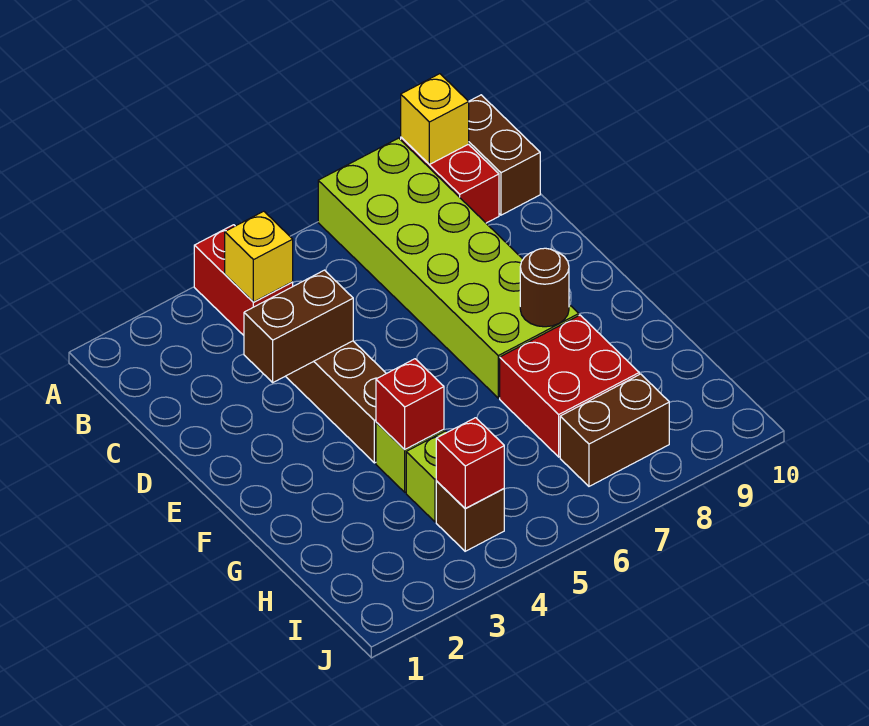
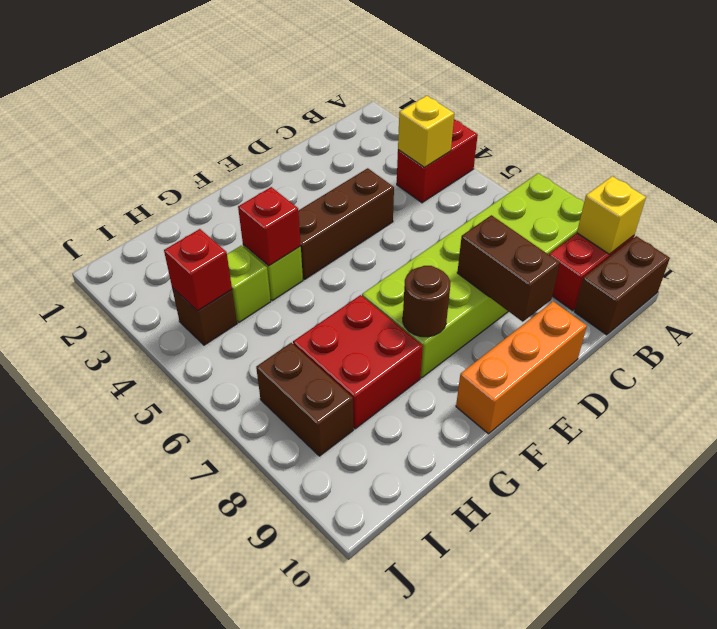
brown 1x2 brick [244,270,353,382] -> brown 1x2 brick moved to [457,215,560,322]
none -> orange 1x3 brick [456,302,587,434]

